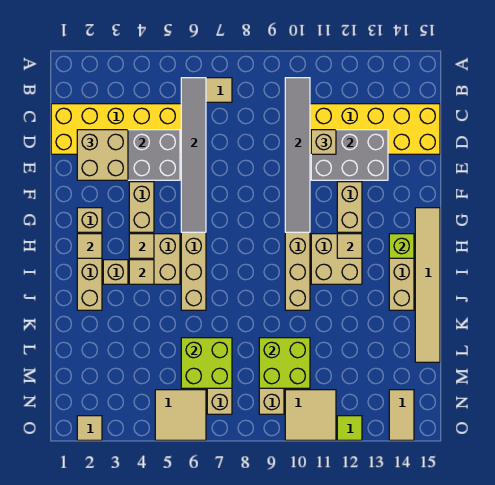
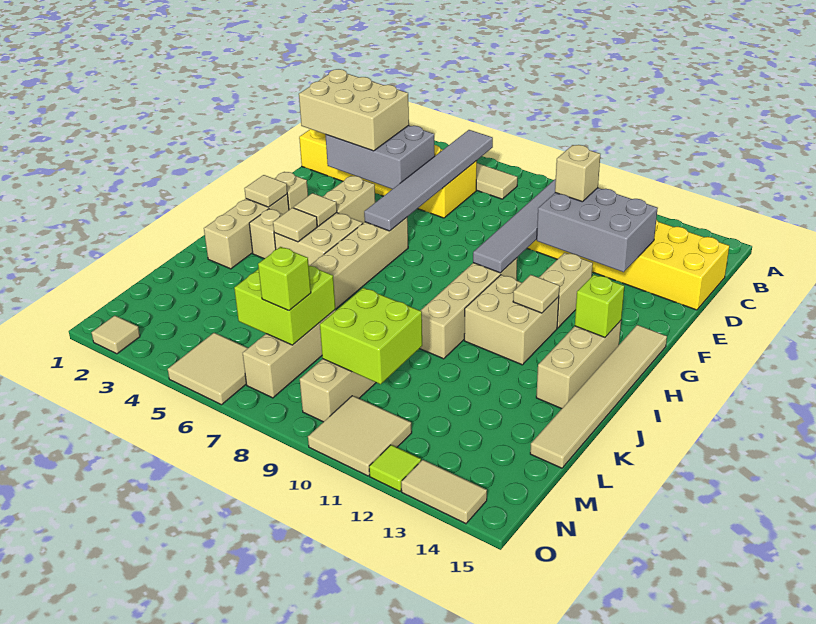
tan 2x2 brick [77,130,128,180] -> tan 2x3 brick [299,69,409,151]
none -> lime 1x1 brick [258,247,311,311]
tan 1x2 tile [389,390,414,440] -> tan 1x2 tile turned to [401,460,487,524]

